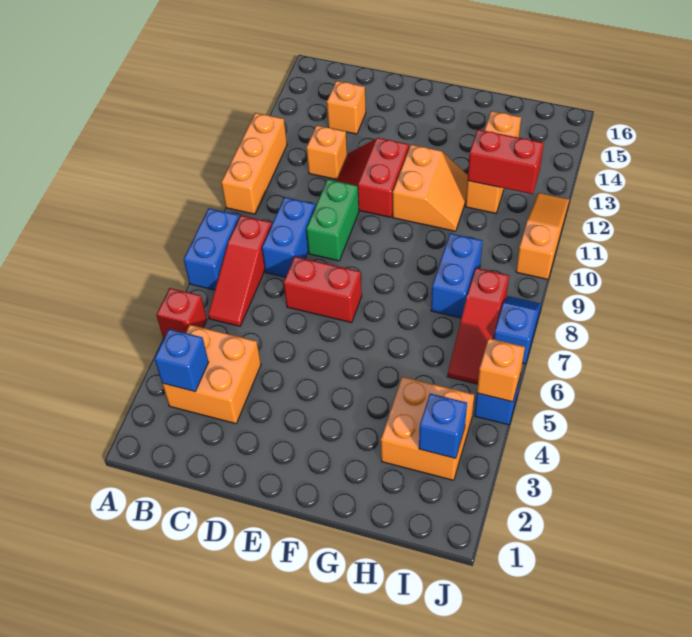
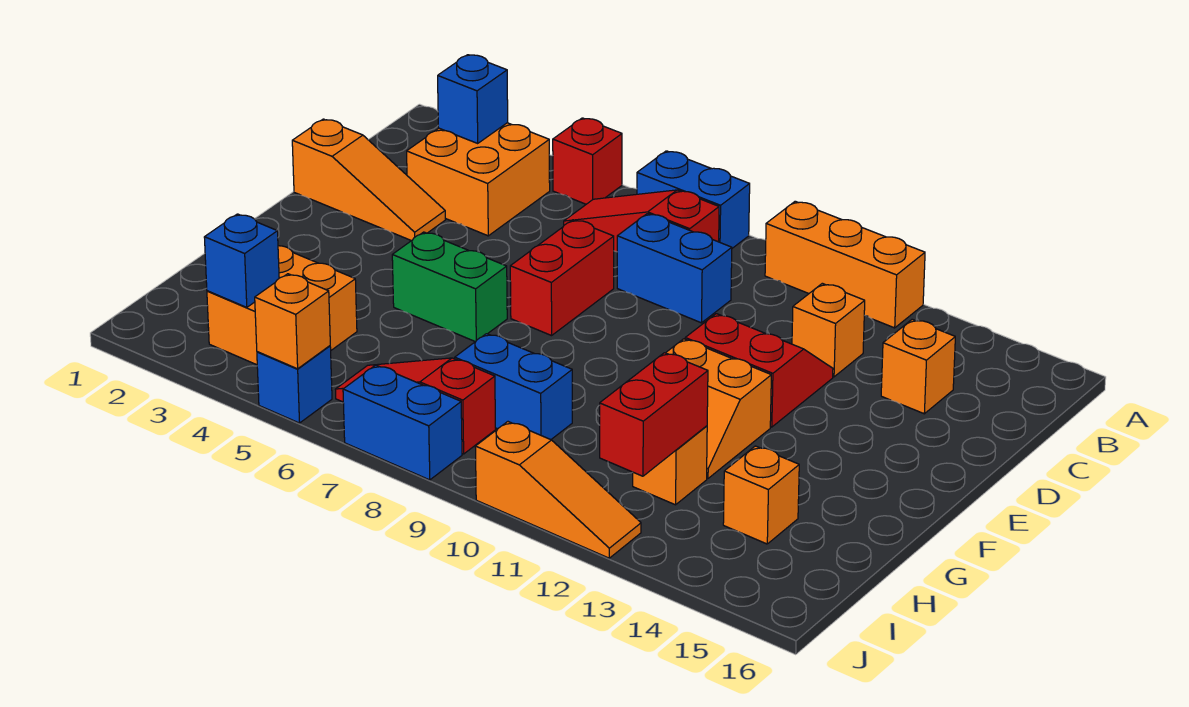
none -> orange 1x3 slope [292,119,445,241]
green 1x2 brick [306,179,359,261] -> green 1x2 brick moved to [392,232,507,342]
blue 1x2 slope [494,296,541,364] -> blue 1x2 brick [343,365,462,480]

